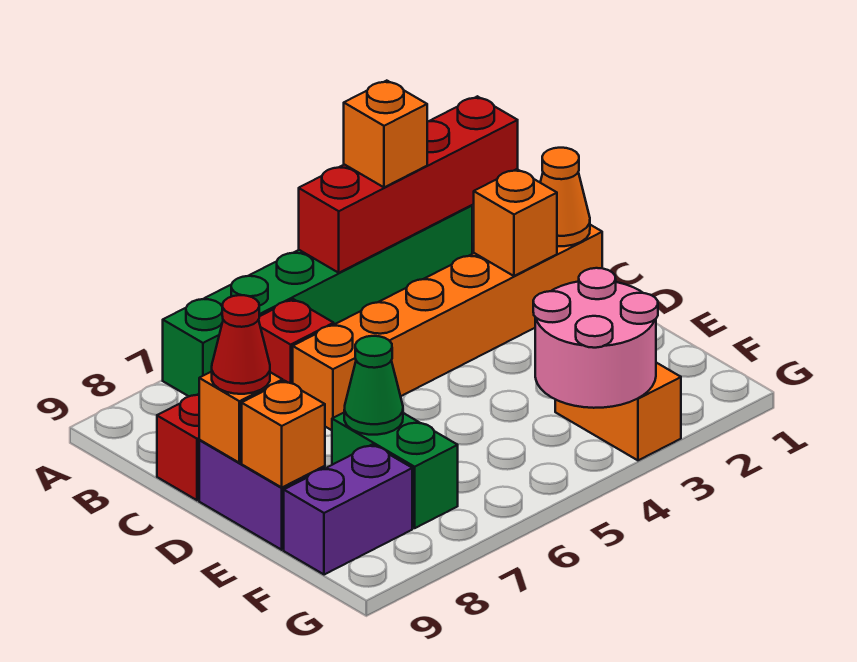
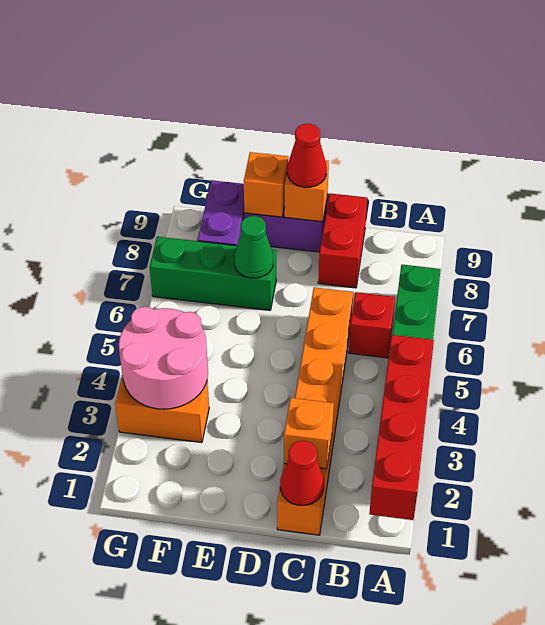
orange 1x1 brick [344,81,427,187] -> none
orange 1x1 cone [540,148,590,246] -> red 1x1 cone [280,441,324,505]
green 1x2 brick [332,413,458,528] -> green 1x3 brick [149,237,276,310]

